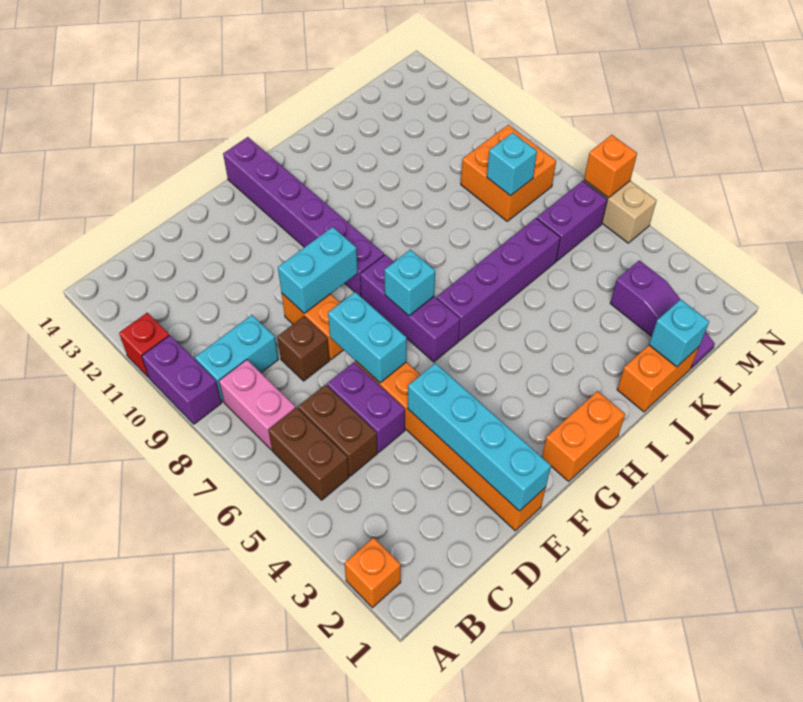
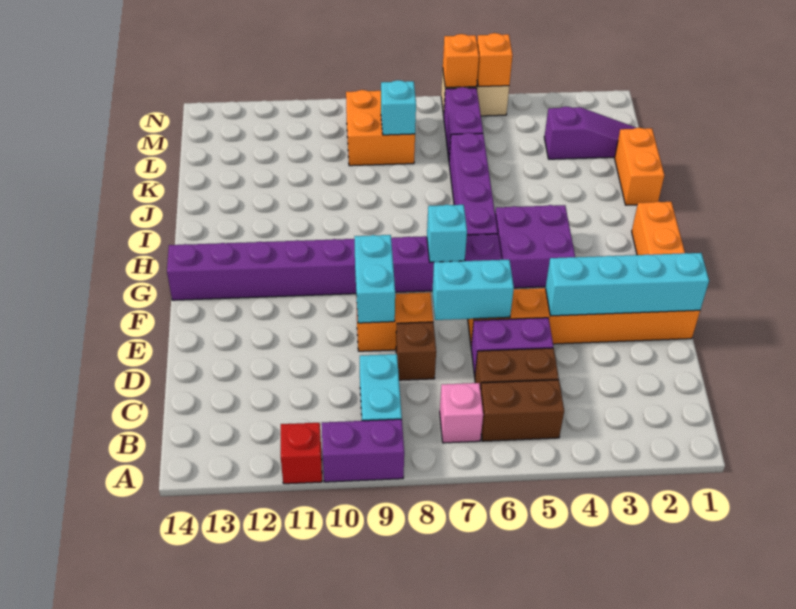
orange 1x1 brick [345,537,401,608] -> orange 1x1 brick moved to [477,33,513,87]
pink 1x2 brick [219,360,296,450] -> pink 1x1 brick [440,383,483,443]
none -> purple 2x2 brick [495,205,575,288]
cyan 1x1 brick [649,299,709,367] -> none

